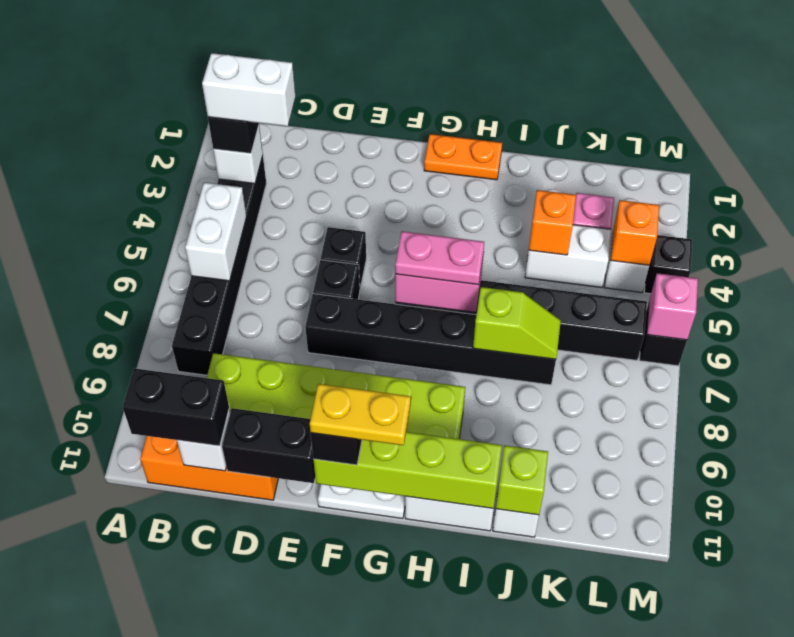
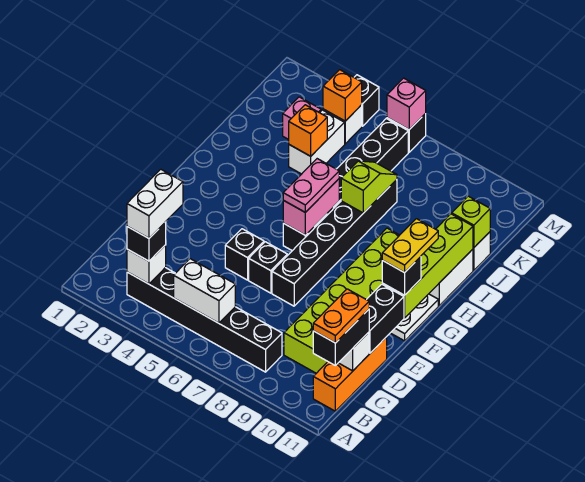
orange 1x2 plate [424,134,502,180] -> orange 1x2 plate moved to [313,289,369,343]

